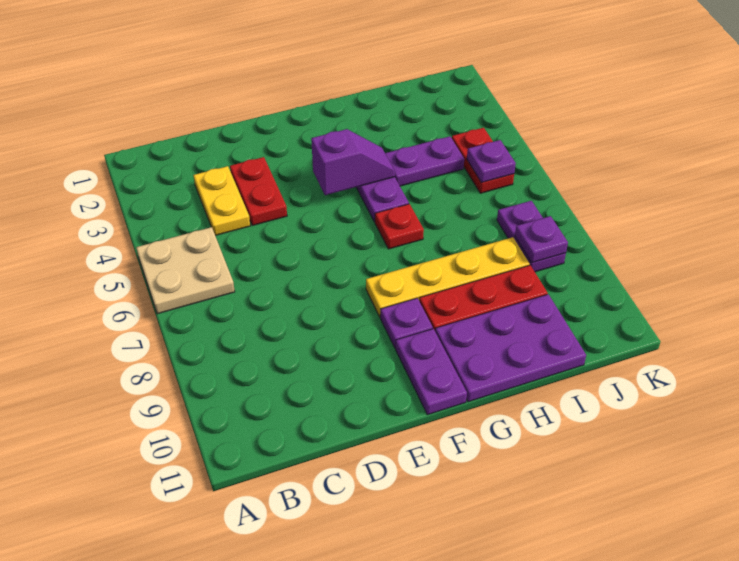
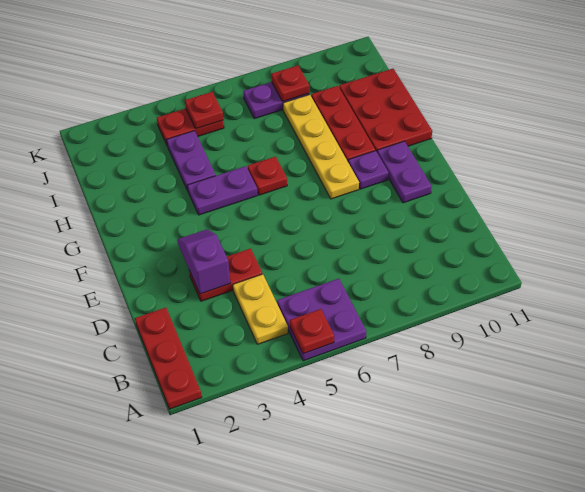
none -> red 1x3 plate [135,308,202,409]
tan 2x2 plate [136,227,235,314] -> purple 2x2 plate [277,279,366,361]
none -> red 1x1 plate [290,309,334,354]
yellow 1x2 plate [193,166,250,235] -> yellow 1x2 plate turned to [233,274,288,344]
purple 1x2 slope [311,129,395,195] -> purple 1x2 slope moved to [177,229,230,294]
purple 1x2 plate [396,329,467,415] -> purple 1x2 plate turned to [377,141,432,203]
purple 2x3 plate [435,294,586,402] -> red 2x3 plate [339,69,432,151]
purple 1x1 plate [467,140,516,183] -> red 1x1 plate [185,92,223,129]
purple 1x1 plate [515,216,568,263] -> red 1x1 plate [271,66,309,101]

